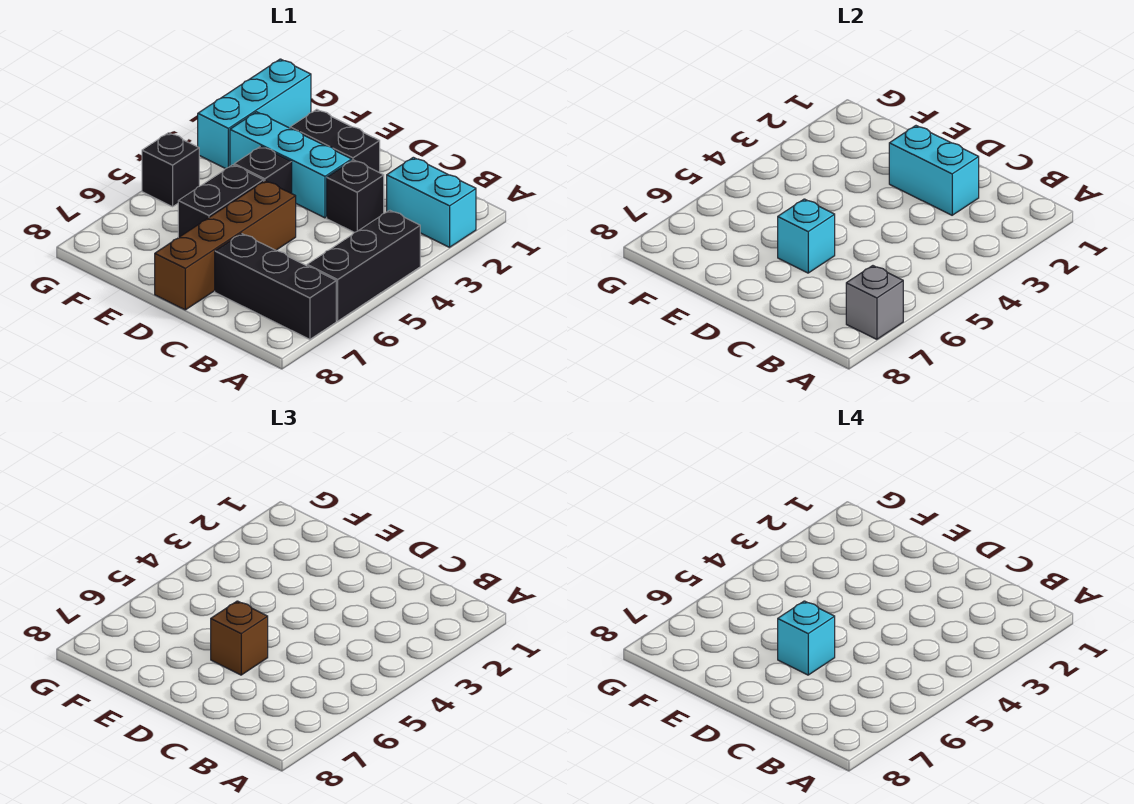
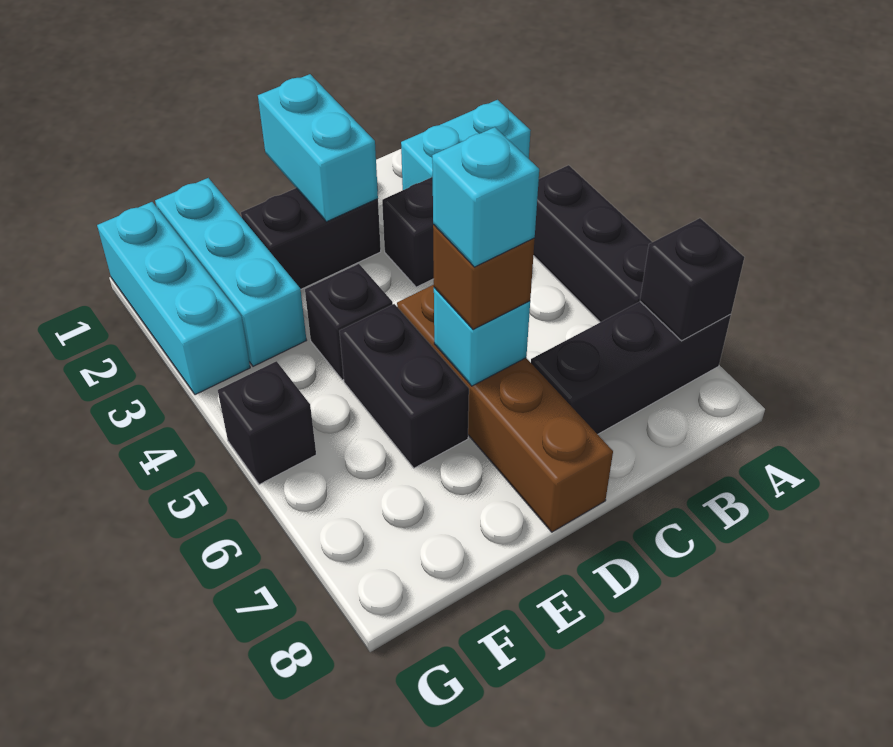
grey 1x1 brick [846,266,903,339] -> black 1x1 brick [640,218,744,341]
cyan 1x2 brick [889,126,979,215] -> cyan 1x2 brick turned to [258,74,378,222]
cyan 1x3 brick [230,112,352,218] -> cyan 1x3 brick turned to [155,178,307,366]

